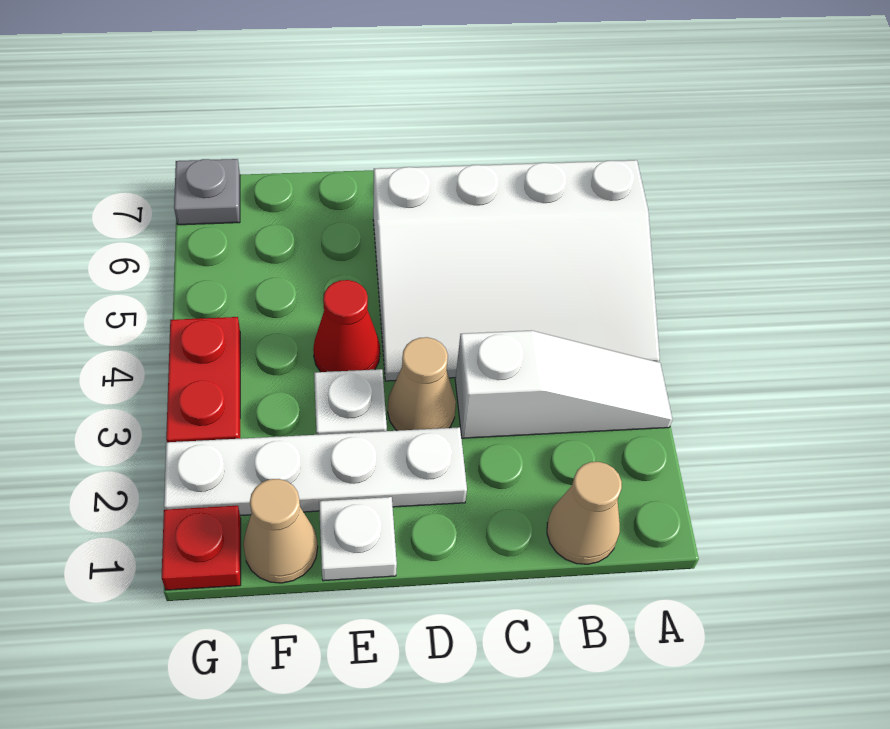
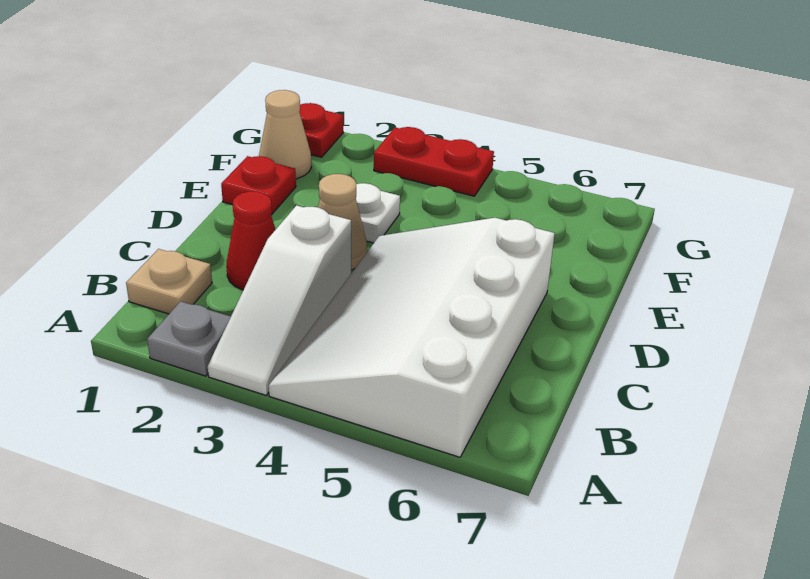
tan 1x1 cone [547,462,622,564] -> tan 1x1 plate [126,249,212,314]
white 1x4 plate [164,427,467,516] -> none
white 1x1 plate [319,497,397,581] -> red 1x1 plate [221,156,296,214]
red 1x1 cone [313,280,380,372] -> red 1x1 cone moved to [226,191,276,290]
grey 1x1 plate [174,159,240,225] -> grey 1x1 plate moved to [147,301,231,376]

